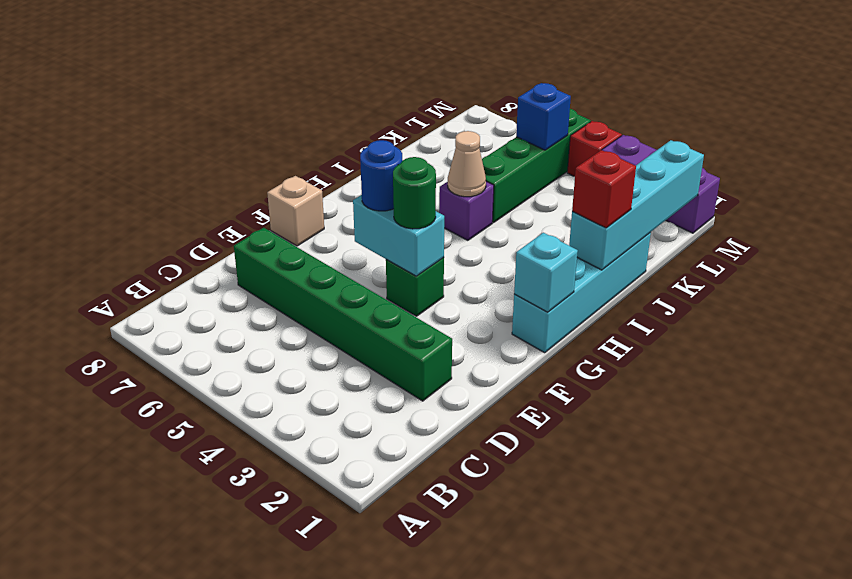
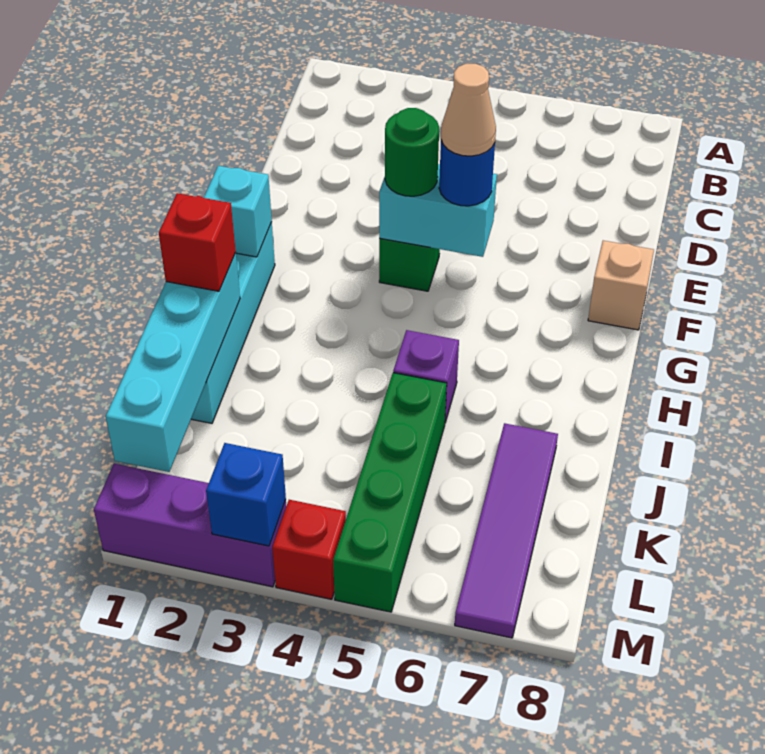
green 1x6 brick [234,228,452,401] -> none
tan 1x1 cone [448,131,486,197] -> tan 1x1 cone moved to [441,64,496,156]
none -> purple 1x4 tile [455,423,558,638]
blue 1x1 brick [516,83,571,150] -> blue 1x1 brick moved to [206,443,286,546]

